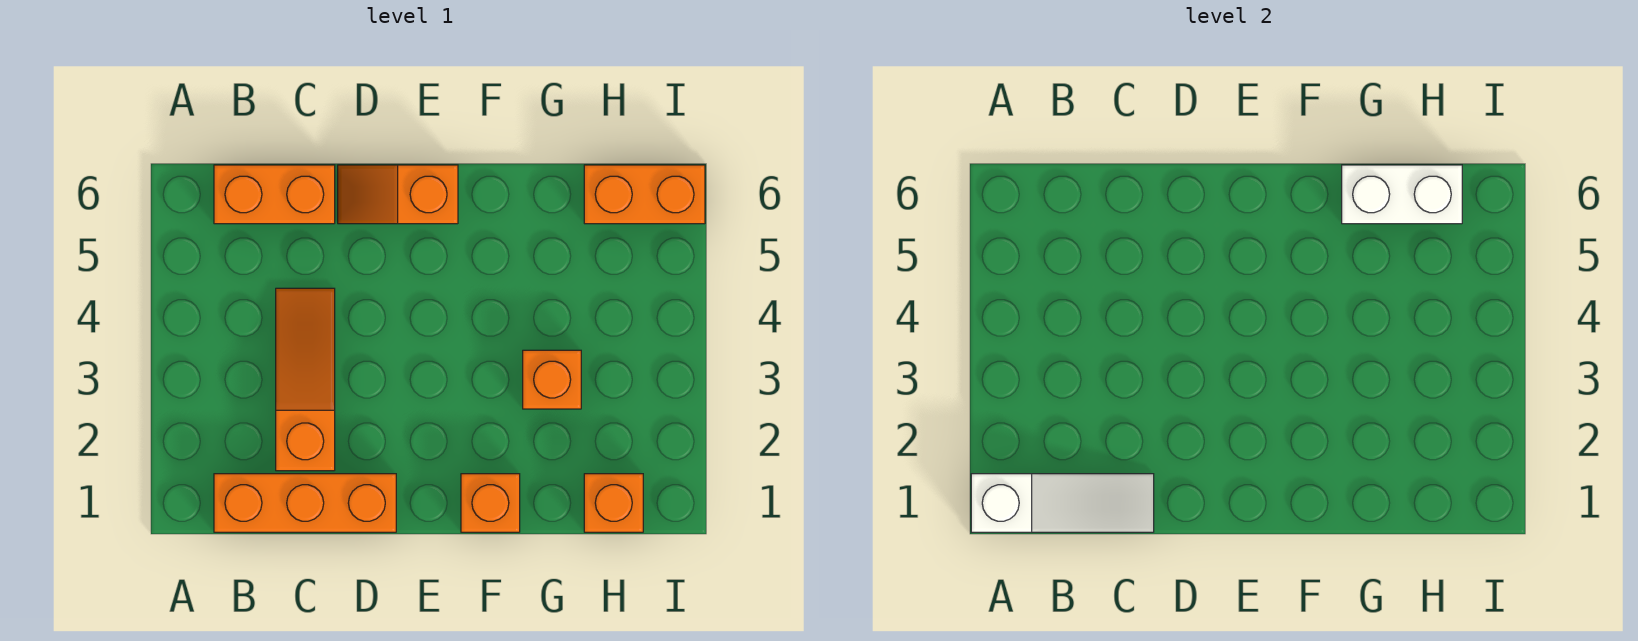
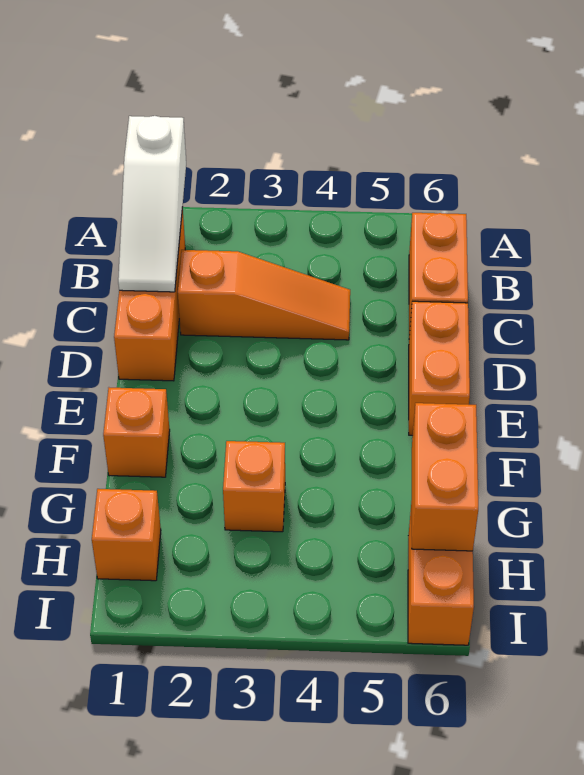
orange 1x2 slope [338,165,458,224] -> orange 1x2 brick [409,301,470,435]
white 1x2 brick [1342,165,1462,224] -> orange 1x2 brick [412,403,478,551]

